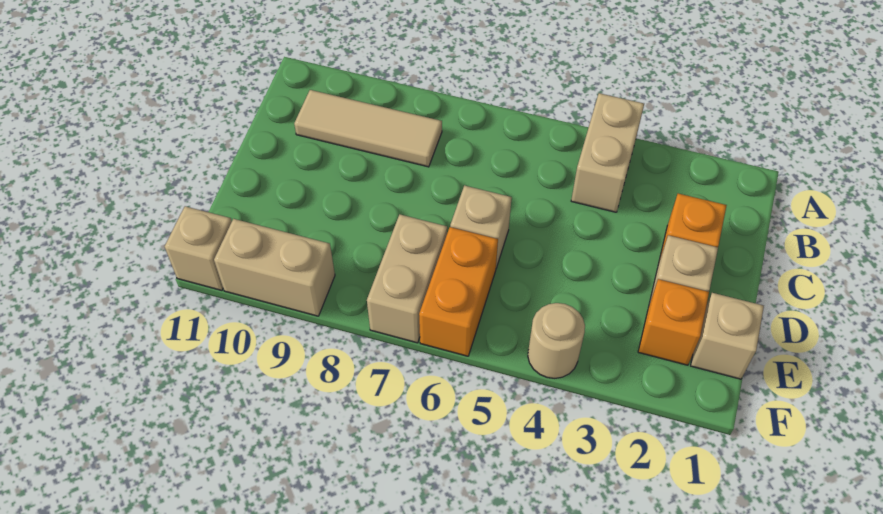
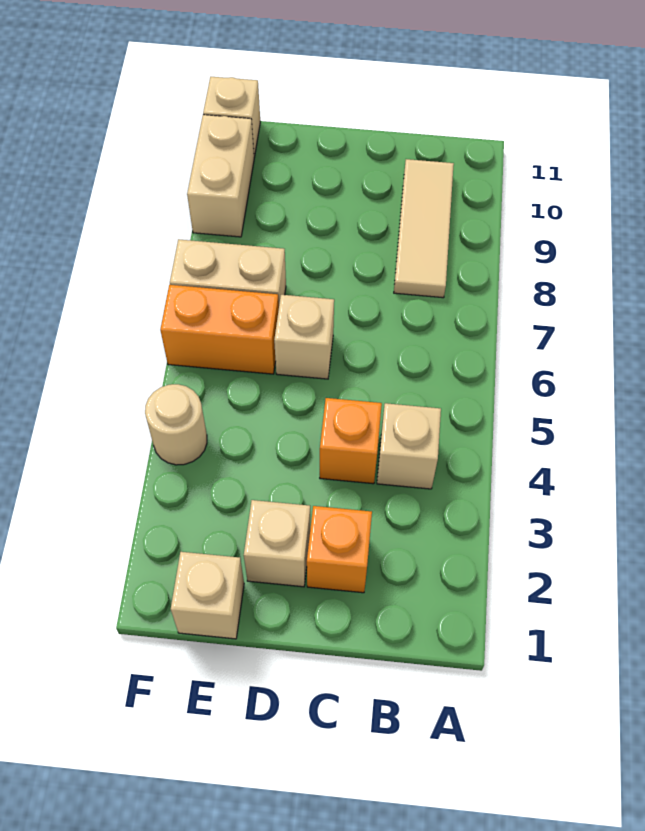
tan 1x2 brick [571,93,644,212] -> tan 1x1 brick [377,403,441,489]
orange 1x1 brick [638,279,709,365] -> orange 1x1 brick moved to [320,398,382,484]

